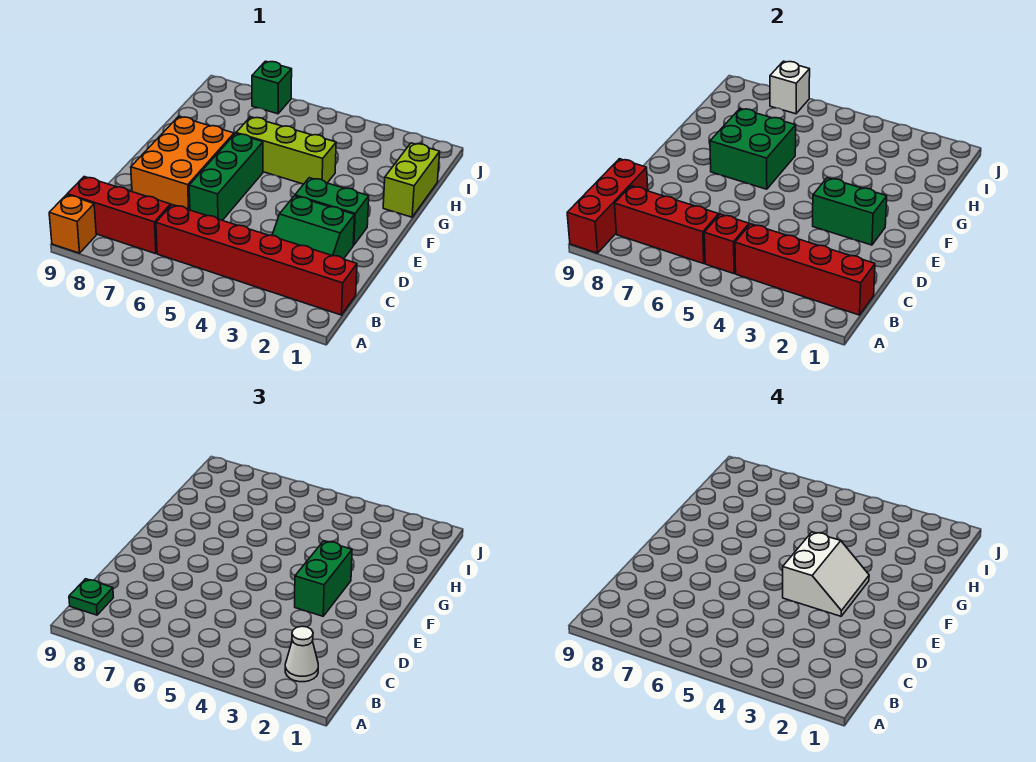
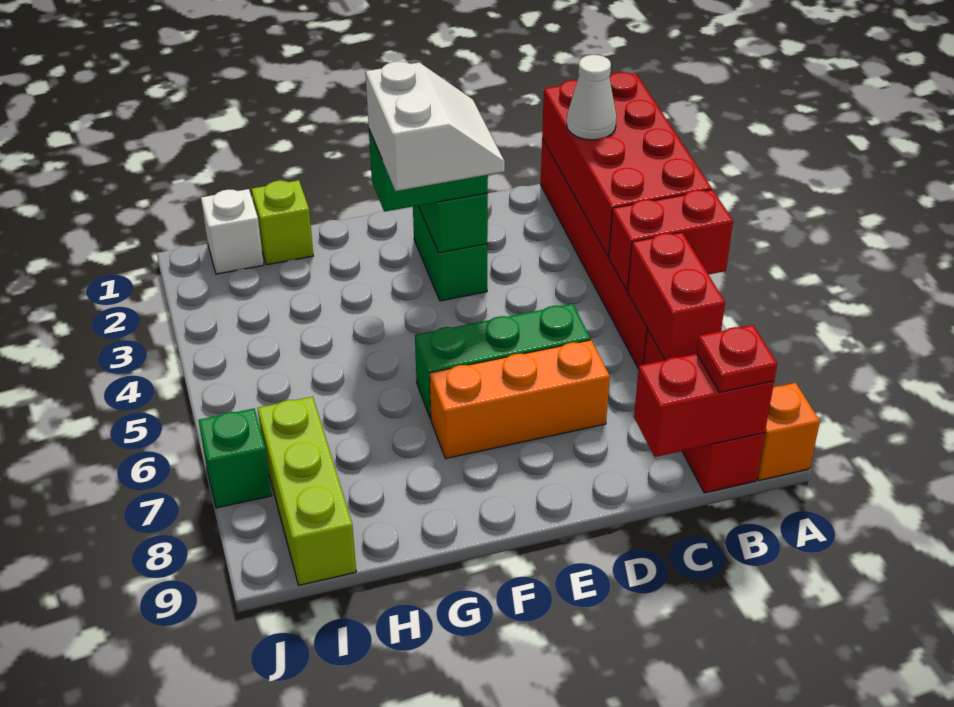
red 1x3 brick [567,159,648,253] -> red 1x2 brick [634,354,774,457]
red 1x4 brick [735,224,875,315] -> red 2x4 brick [542,72,712,257]
red 1x1 brick [704,214,749,274] -> red 1x2 brick [609,190,733,291]
red 1x3 brick [614,186,719,263] -> red 1x2 brick [628,232,725,360]
green 1x1 plate [69,579,113,615] -> red 1x1 plate [697,325,777,393]
green 2x2 slope [272,196,355,259] -> none
orange 2x3 brick [131,116,234,210] -> orange 1x3 brick [430,340,610,459]
white 2x2 slope [783,532,869,616] -> white 2x2 slope turned to [365,61,505,191]
green 2x2 brick [710,108,796,189] -> none
lime 1x2 brick [383,143,440,217] -> lime 1x1 brick [252,180,313,265]
lime 1x3 brick [236,117,336,184] -> lime 1x3 brick moved to [258,397,356,585]
white 1x1 brick [770,61,810,114] -> white 1x1 brick moved to [201,189,264,274]

